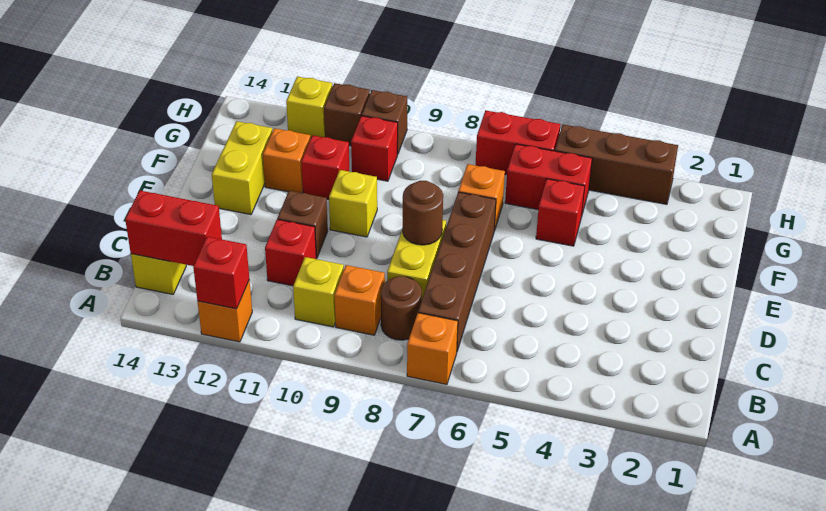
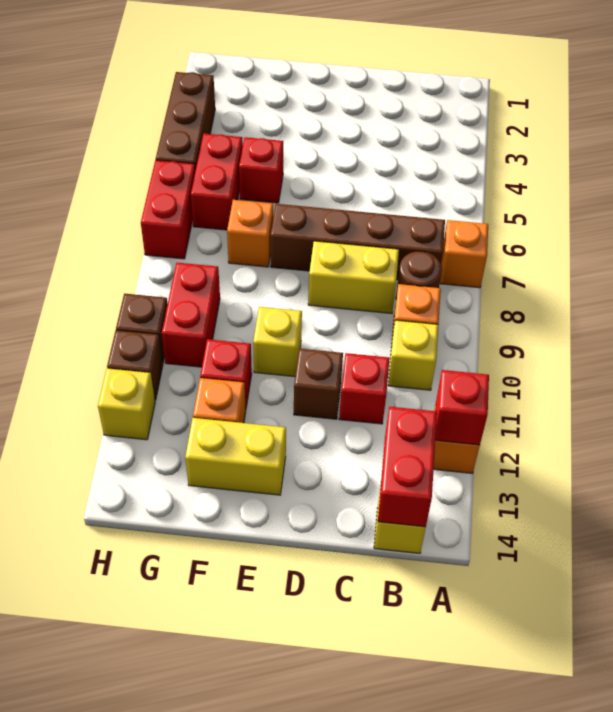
brown 1x1 round brick [403,181,443,245] -> none
red 1x1 brick [351,116,398,181] -> red 1x2 brick [162,263,220,367]

